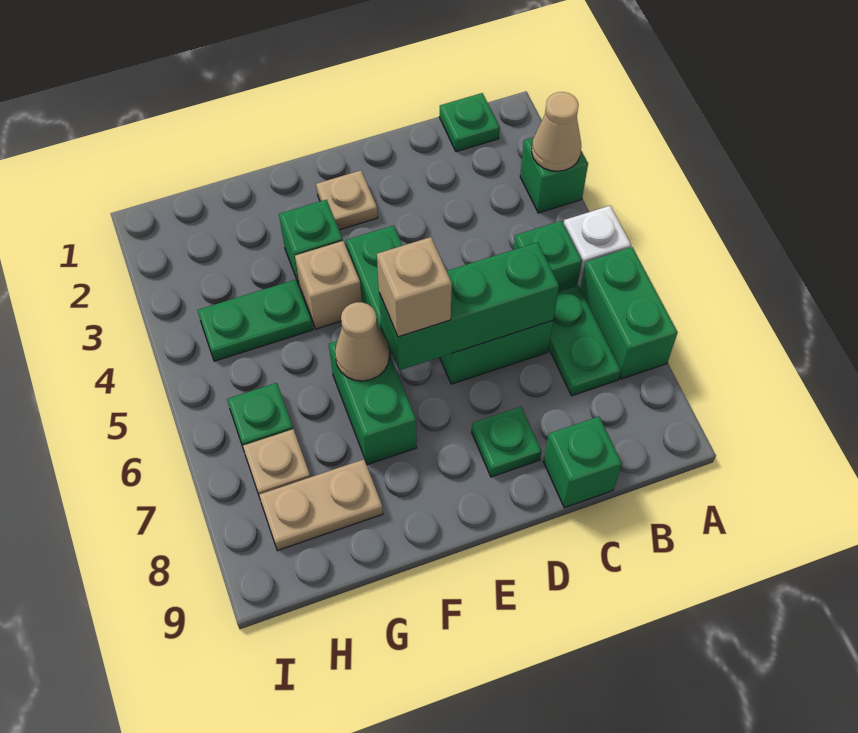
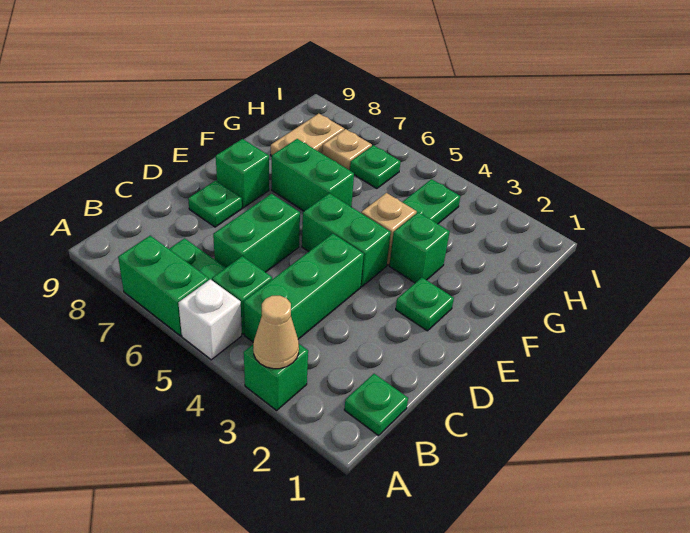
green 1x3 brick [379,242,559,370] -> green 1x3 brick moved to [244,234,364,342]
green 1x1 brick [543,417,622,508] -> green 1x1 brick moved to [216,139,269,208]
tan 1x1 plate [316,170,378,230] -> green 1x1 plate [396,278,454,331]
tan 1x1 brick [377,237,452,337] -> none
tan 1x1 cone [335,302,389,381] -> none

